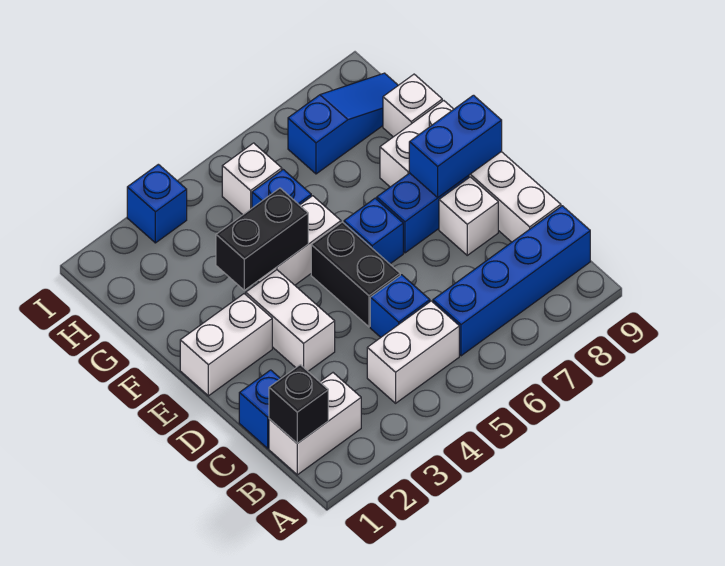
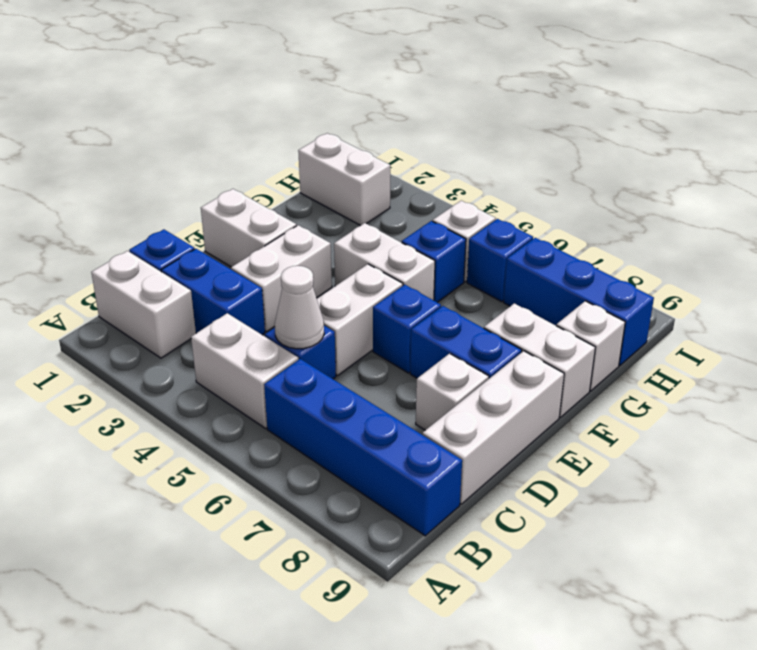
black 1x1 brick [269,365,328,443] -> none
none -> white 1x1 cone [275,266,324,349]
black 1x2 brick [311,222,400,327] -> white 1x2 brick [317,264,403,376]
blue 1x2 brick [409,95,502,197] -> blue 1x2 brick moved to [161,249,265,335]
black 1x2 brick [216,188,308,290] -> none
none -> white 1x2 brick [298,133,390,226]
blue 1x3 slope [288,73,398,174] -> blue 1x3 brick [504,238,654,365]
blue 1x1 brick [127,164,187,243] -> blue 1x1 brick moved to [467,219,533,302]

